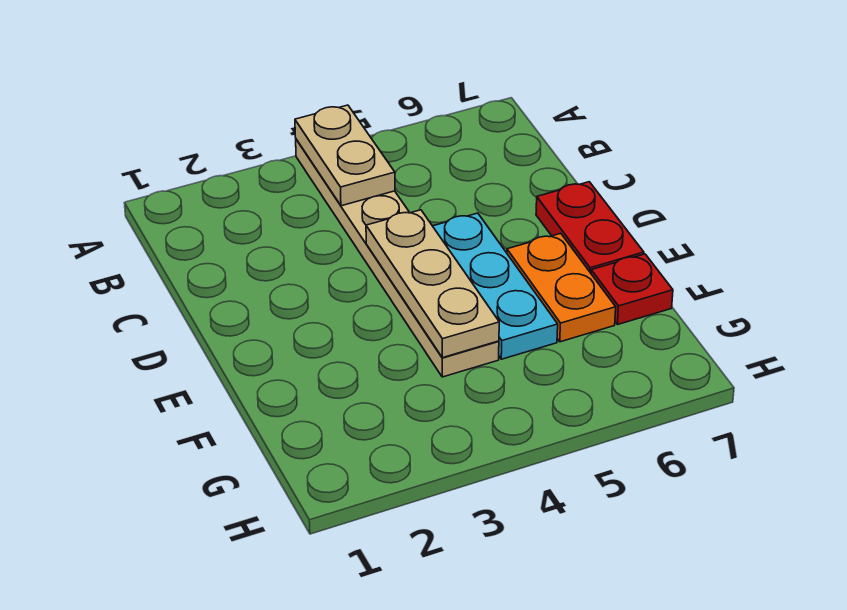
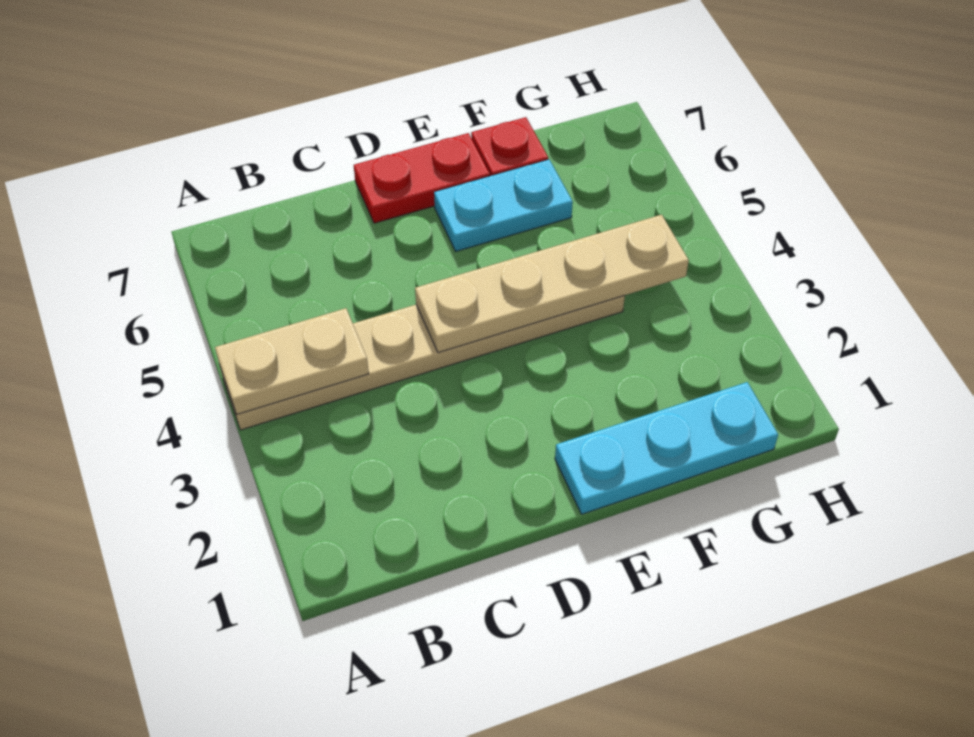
tan 1x3 plate [366,210,499,358] -> tan 1x4 plate [415,215,689,353]
cyan 1x3 plate [433,213,558,359] -> cyan 1x3 plate moved to [555,382,778,514]
orange 1x2 plate [507,233,616,342] -> cyan 1x2 plate [434,159,573,251]

